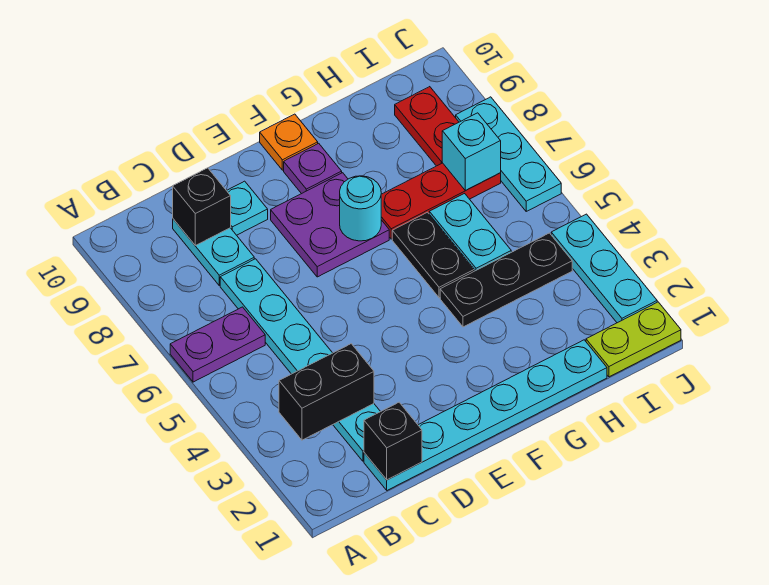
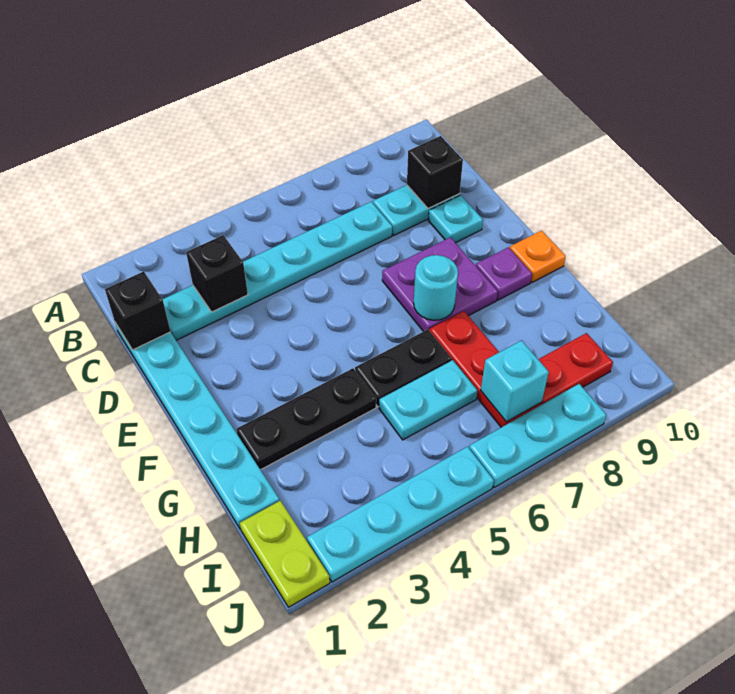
purple 1x2 plate [170,307,265,382] -> none
black 1x2 brick [279,344,374,440] -> black 1x1 brick [186,235,248,312]
black 1x3 plate [440,233,572,327] -> black 1x3 plate turned to [236,368,376,470]
cyan 1x3 plate [551,214,657,323] -> cyan 1x4 plate [307,447,494,582]

